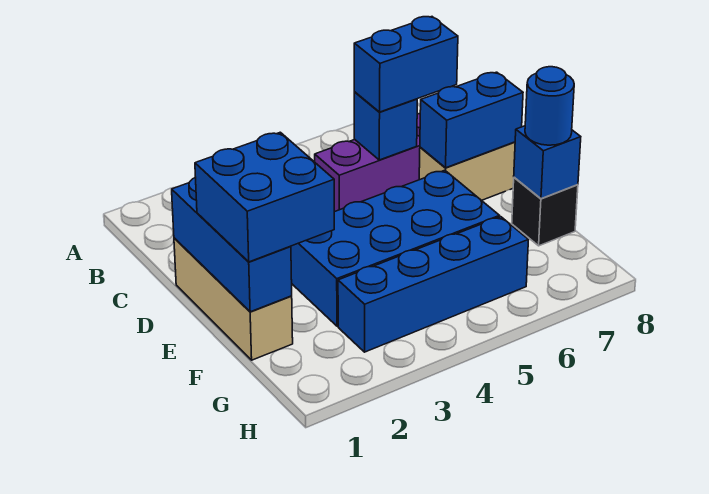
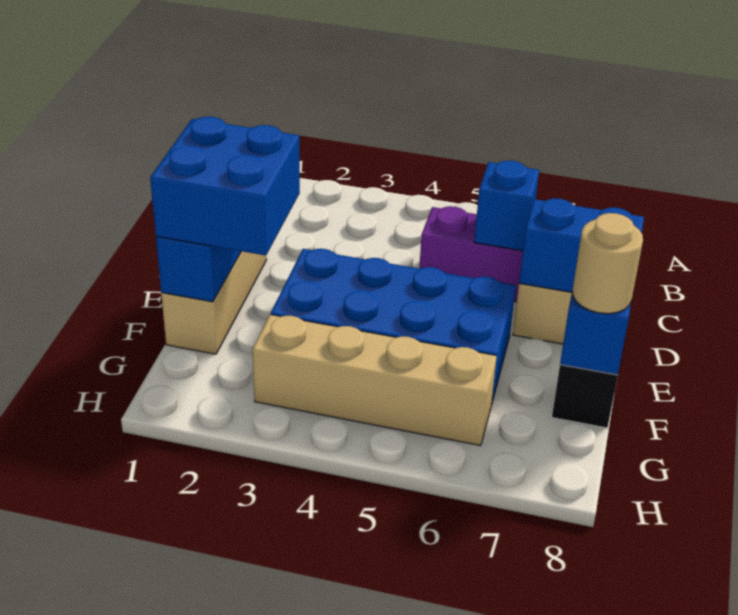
blue 1x2 brick [354,17,458,112] -> none
blue 1x1 round brick [525,67,574,145] -> tan 1x1 round brick [573,213,643,314]
blue 1x4 brick [338,217,528,352] -> tan 1x4 brick [252,315,497,446]

